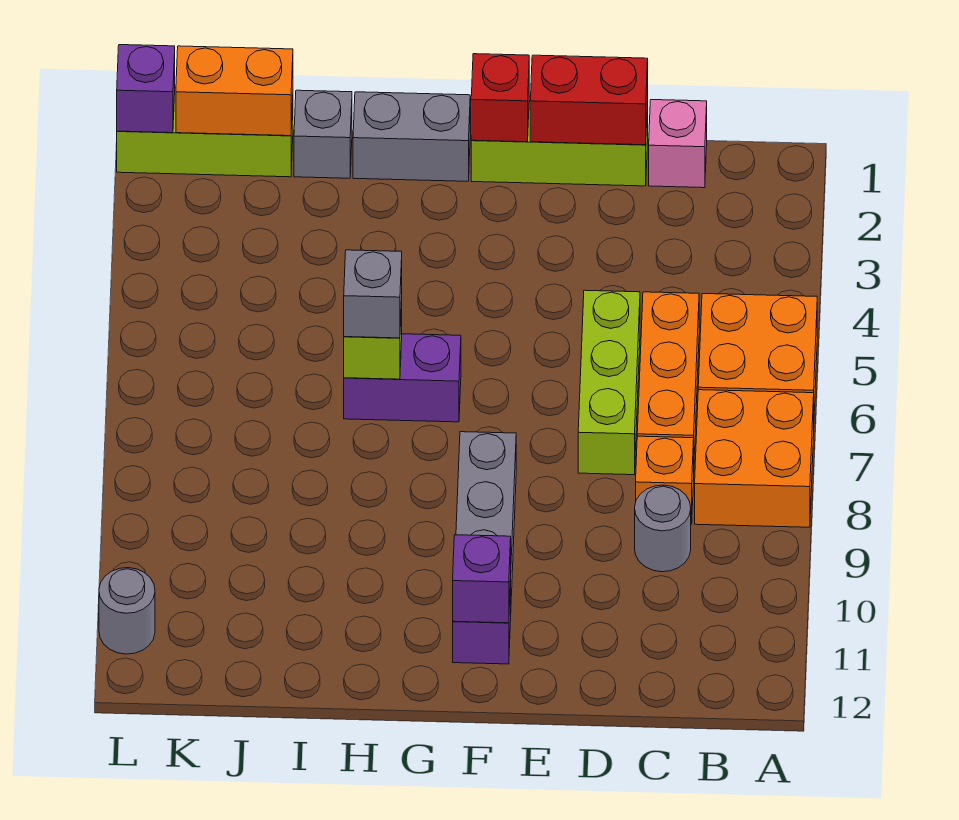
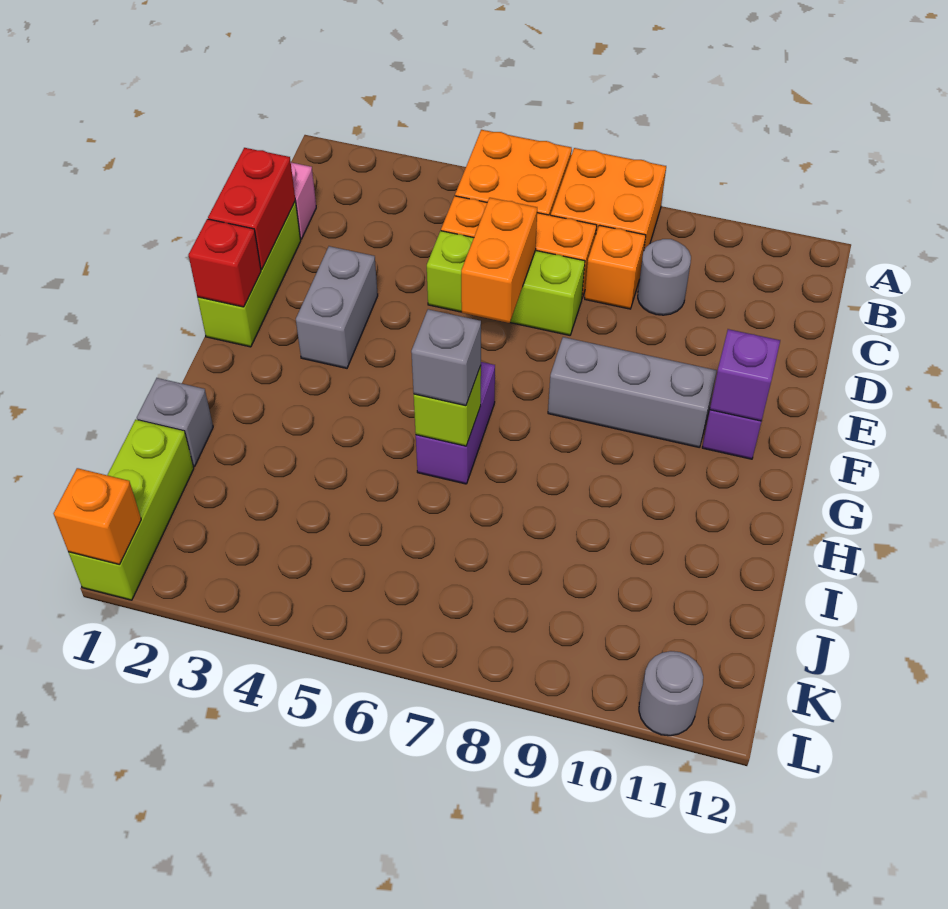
grey 1x2 brick [353,92,470,181] -> grey 1x2 brick moved to [296,246,378,368]
orange 1x2 brick [176,46,293,136] -> orange 1x2 brick moved to [461,198,537,323]
purple 1x1 brick [117,45,175,133] -> orange 1x1 brick [53,468,141,565]

